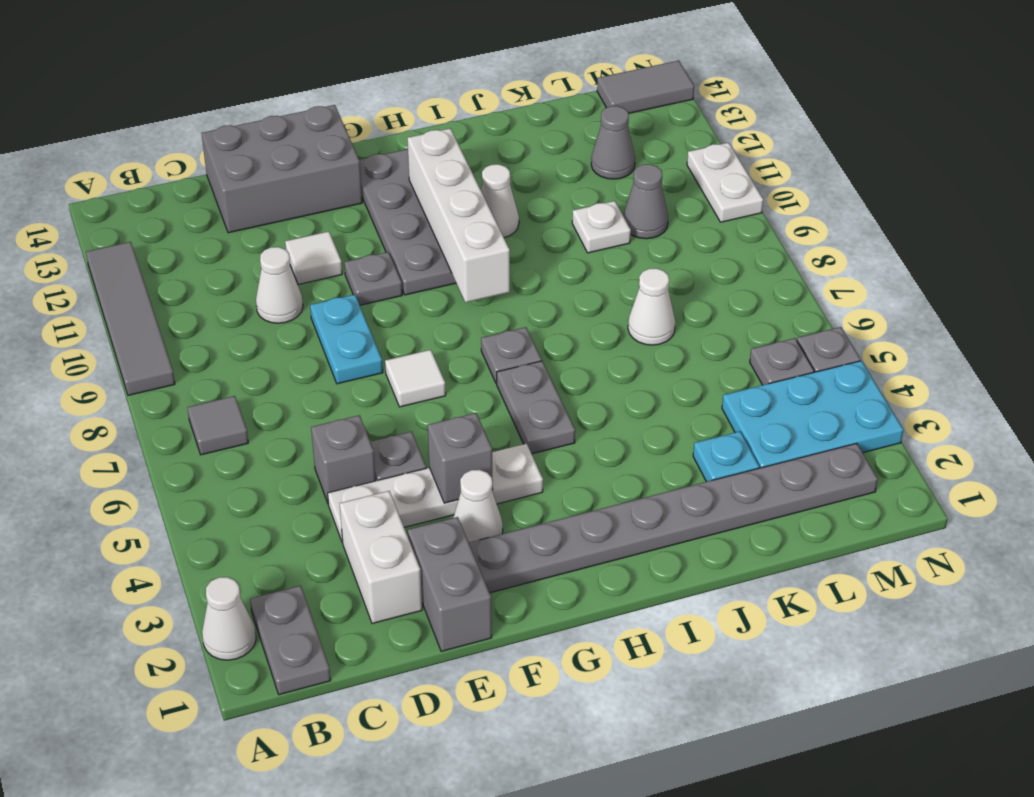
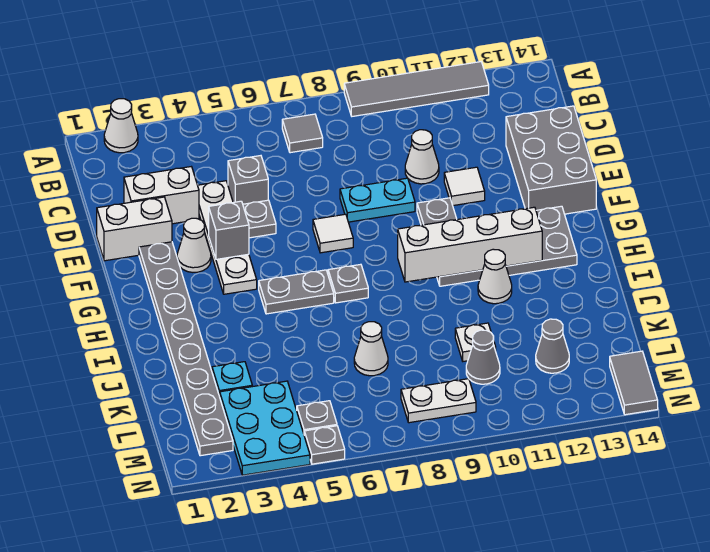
grey 1x2 plate [250,586,331,695] -> none
grey 1x2 brick [408,517,492,651] -> white 1x2 brick [97,197,172,261]
white 1x2 plate [687,143,763,222] -> white 1x2 plate moved to [401,379,476,423]

